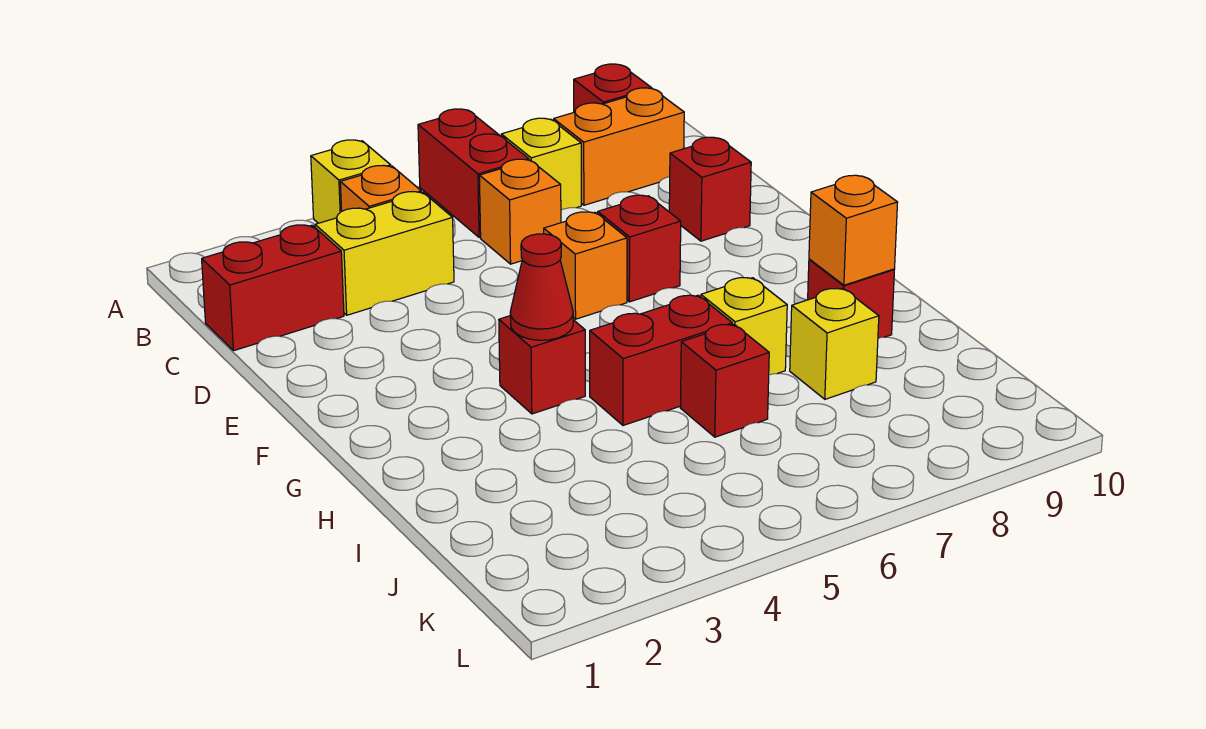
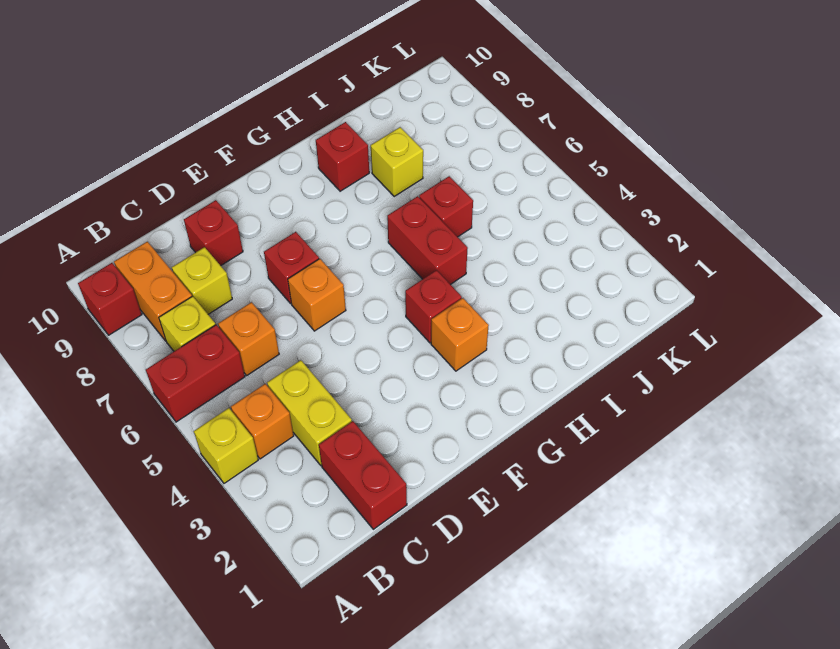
red 1x1 cone [510,234,573,340] -> none
yellow 1x1 brick [701,278,787,375] -> yellow 1x1 brick moved to [172,247,232,314]
orange 1x1 brick [809,175,898,285] -> orange 1x1 brick moved to [431,298,489,371]

